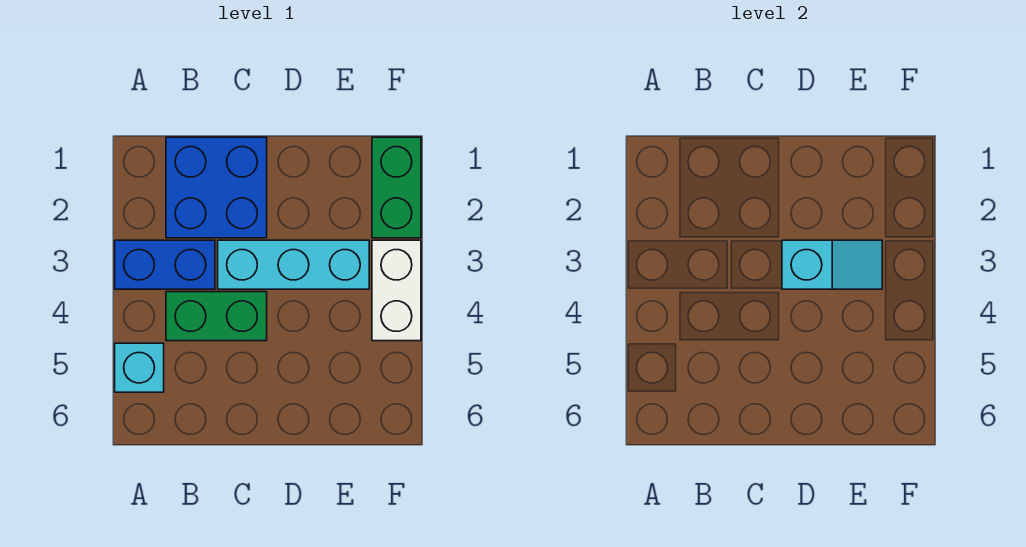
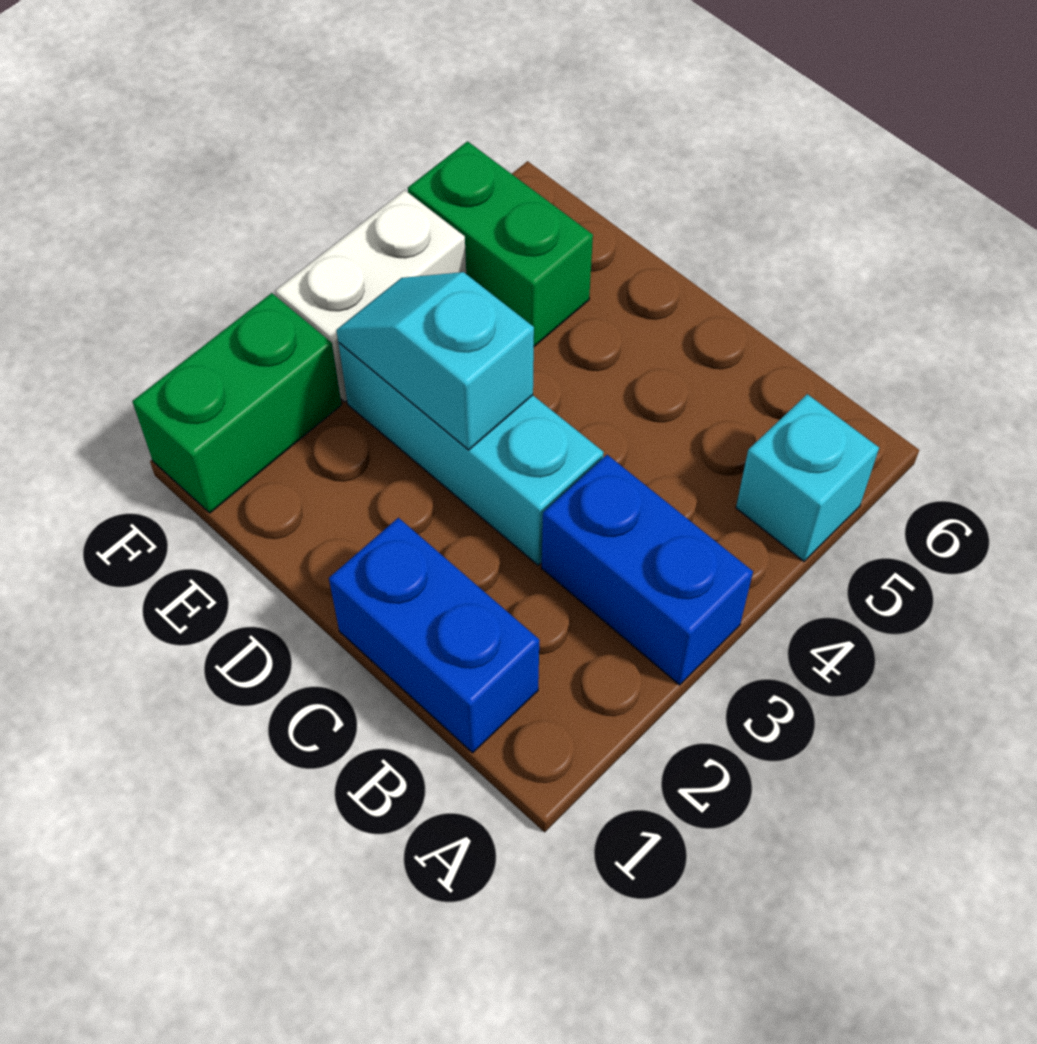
blue 2x2 brick [166,137,267,238] -> blue 1x2 brick [329,518,539,753]
green 1x2 brick [166,292,267,341] -> green 1x2 brick moved to [408,141,593,346]

